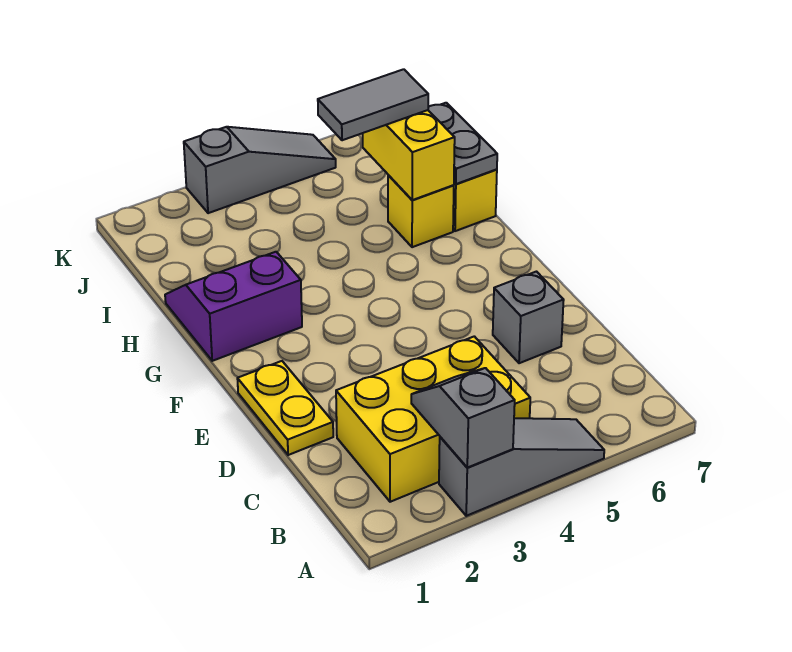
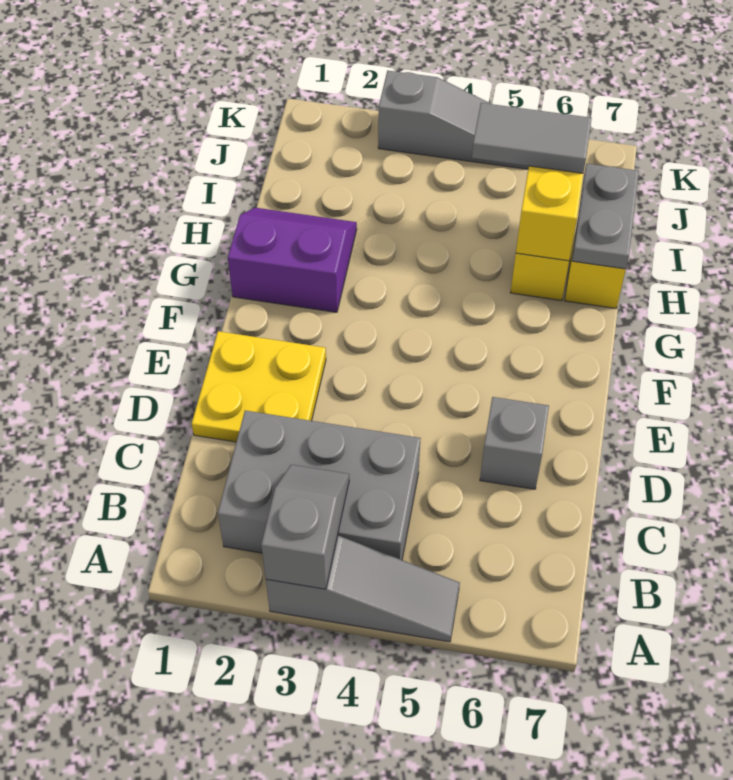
yellow 2x3 brick [336,336,530,502] -> grey 2x3 brick [218,411,420,560]
yellow 1x2 plate [237,361,333,455] -> yellow 2x2 plate [192,331,326,442]

